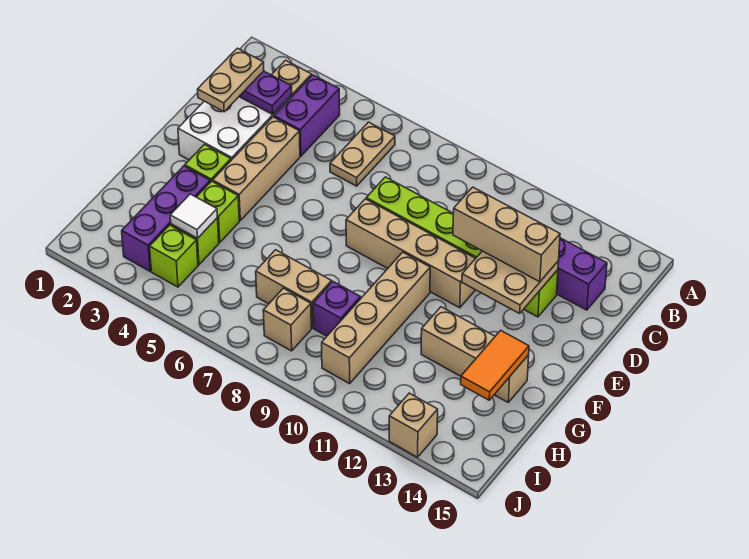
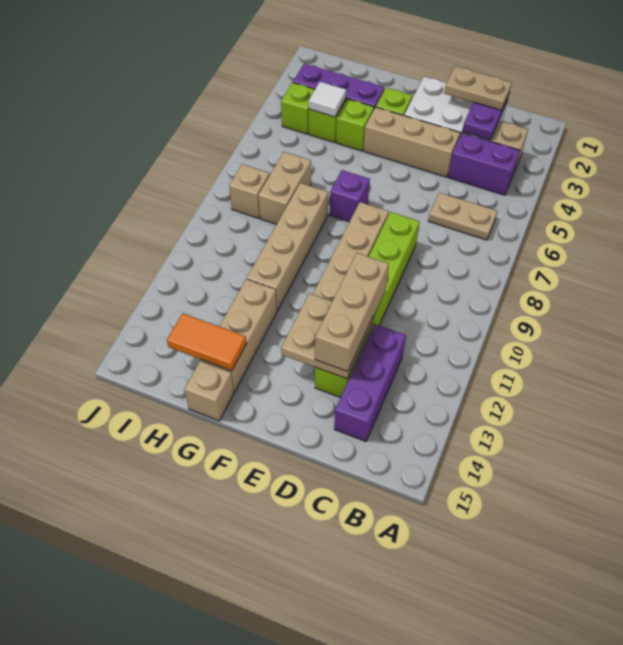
tan 1x4 brick [322,252,430,384] -> tan 1x4 brick turned to [247,183,328,311]
purple 1x1 brick [313,282,361,336] -> purple 1x1 brick moved to [330,170,370,222]
tan 1x1 brick [389,393,438,457] -> tan 1x1 brick moved to [184,361,234,421]

